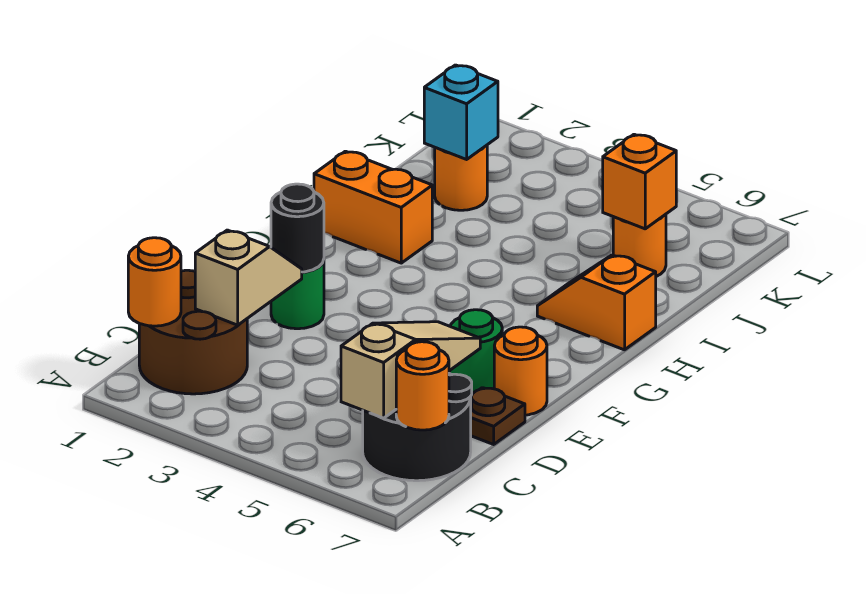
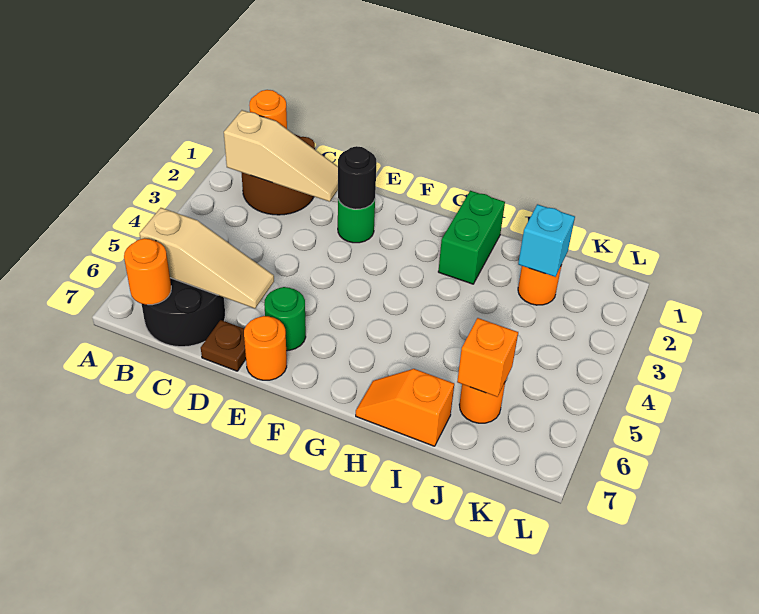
tan 1x2 slope [195,230,302,325] -> tan 1x3 slope [224,110,338,202]
orange 1x2 brick [314,151,432,263] -> green 1x2 brick [438,191,505,284]
orange 1x2 slope [537,255,656,350] -> orange 1x2 slope turned to [356,369,454,446]

